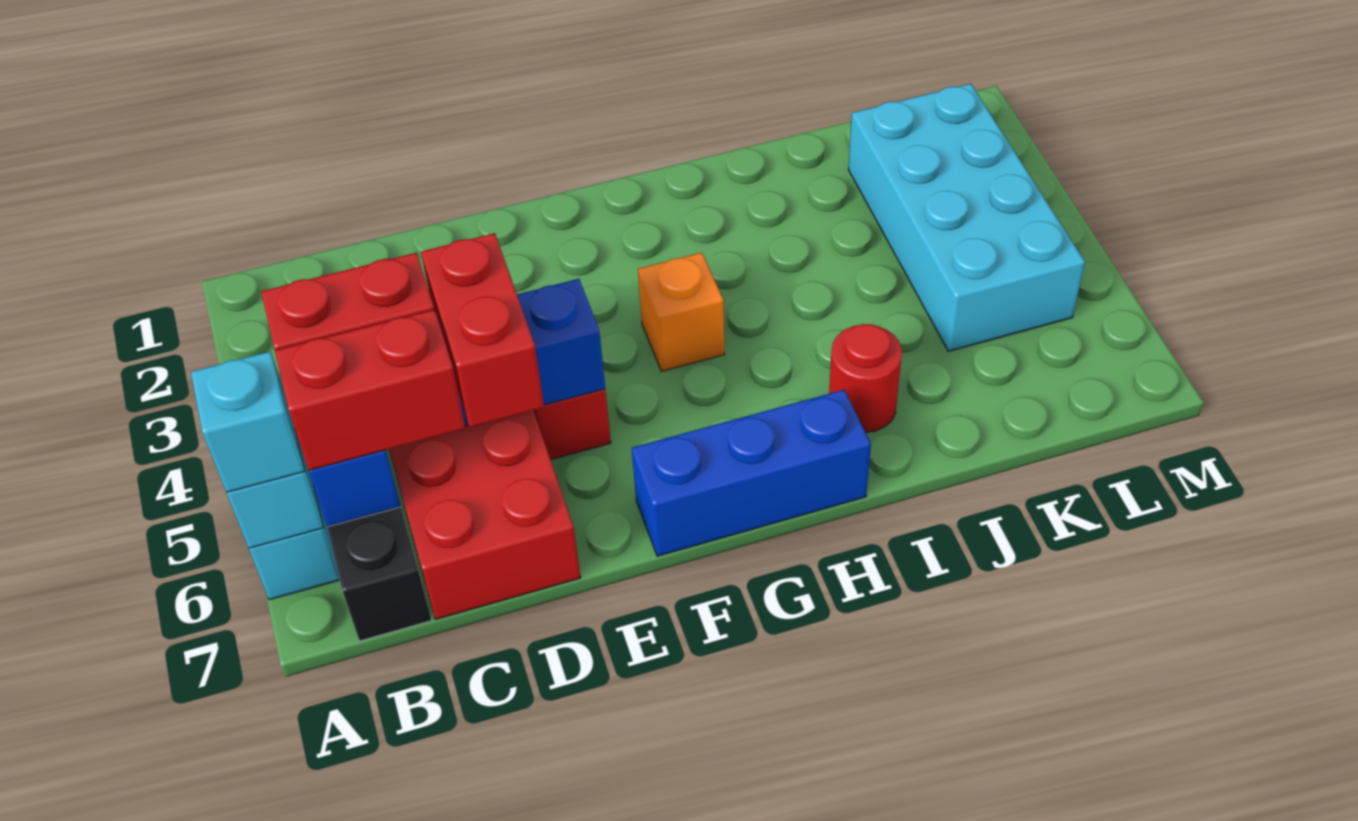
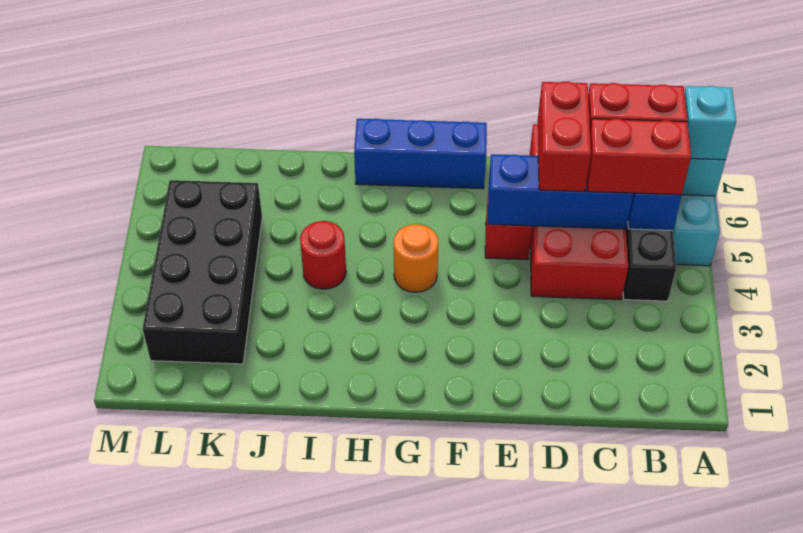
orange 1x1 brick [638,253,724,371] -> orange 1x1 round brick [394,224,438,292]
red 1x1 round brick [829,324,902,432] -> red 1x1 round brick moved to [300,221,346,289]
cyan 2x4 brick [848,84,1085,351] -> black 2x4 brick [143,180,262,364]

